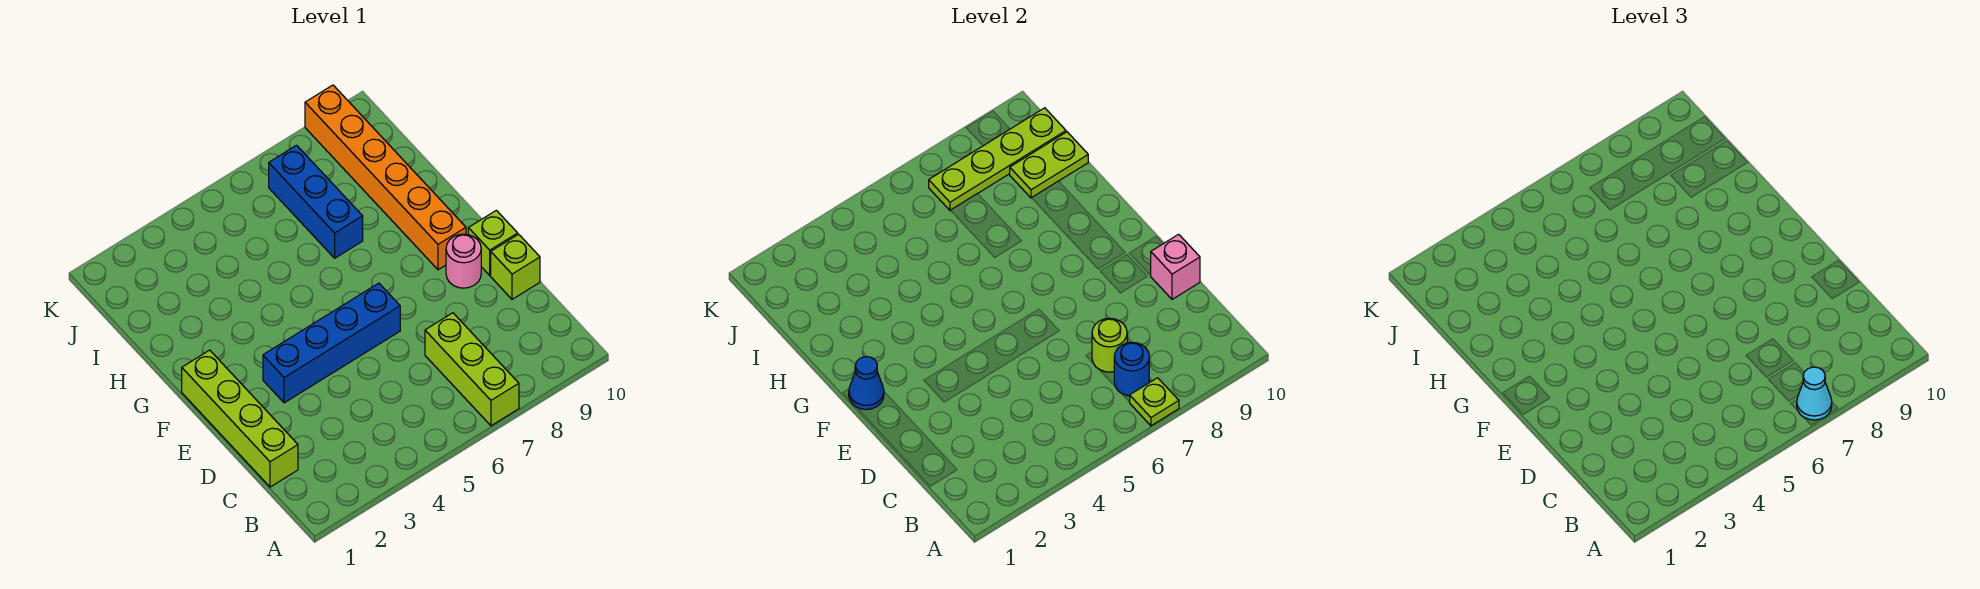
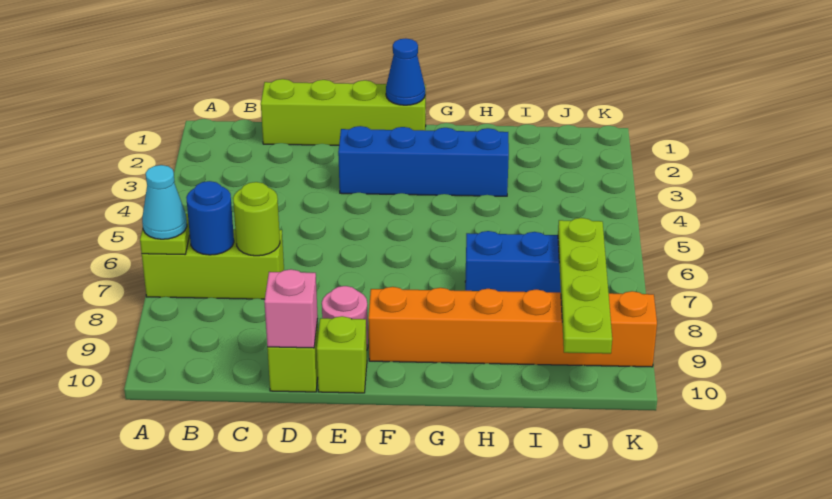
blue 1x4 brick [263,283,400,403] -> blue 1x4 brick turned to [338,126,509,196]
lime 1x2 plate [1010,132,1088,198] -> none

